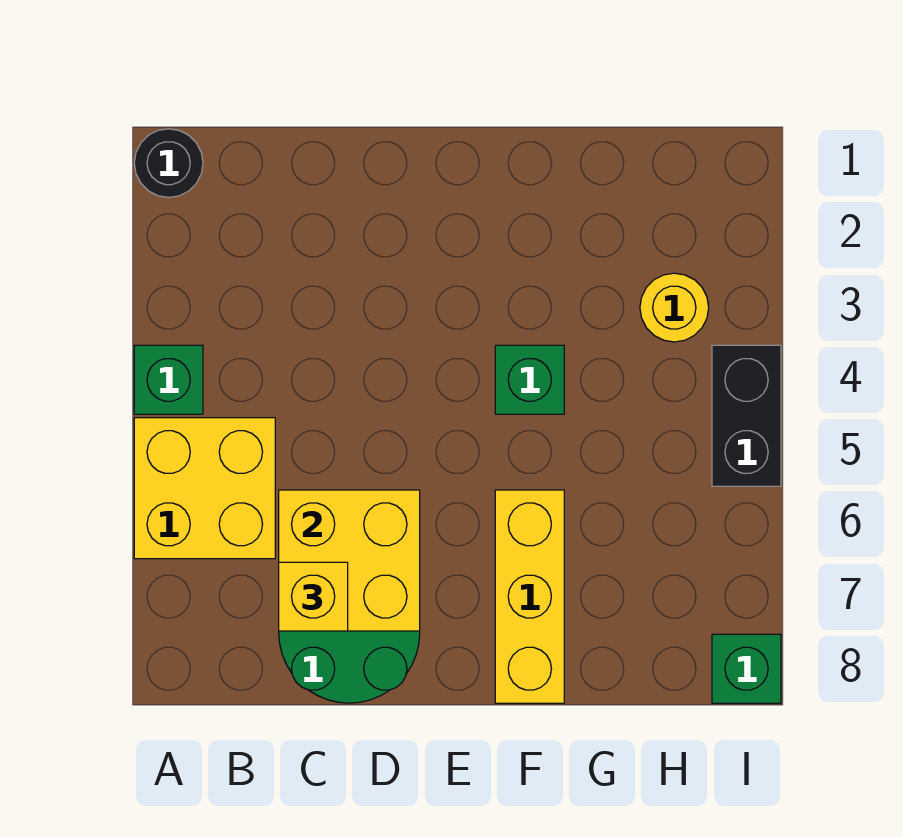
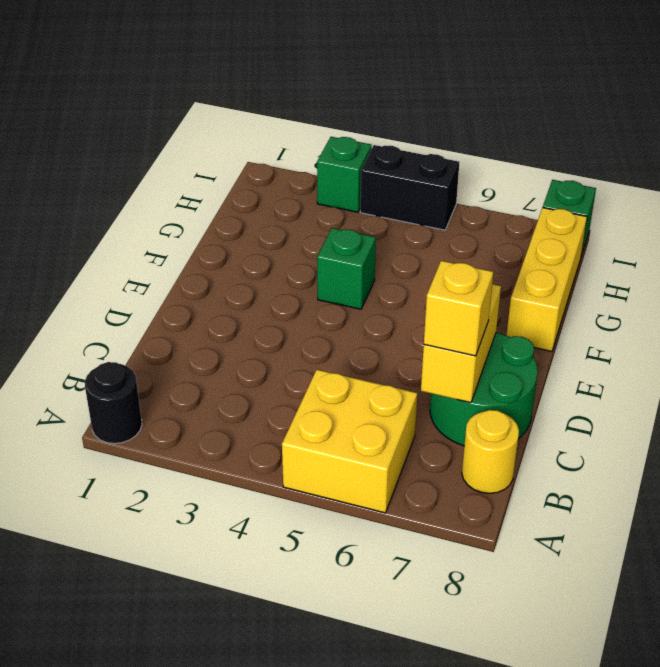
green 1x1 brick [134,345,203,414] -> green 1x1 brick moved to [317,137,372,212]
yellow 2x2 brick [279,490,420,631] -> yellow 1x2 brick [421,284,501,403]
yellow 1x3 brick [495,490,564,703] -> yellow 1x3 brick turned to [506,208,587,351]
yellow 1x1 round brick [640,273,709,342] -> yellow 1x1 round brick moved to [462,410,519,493]

